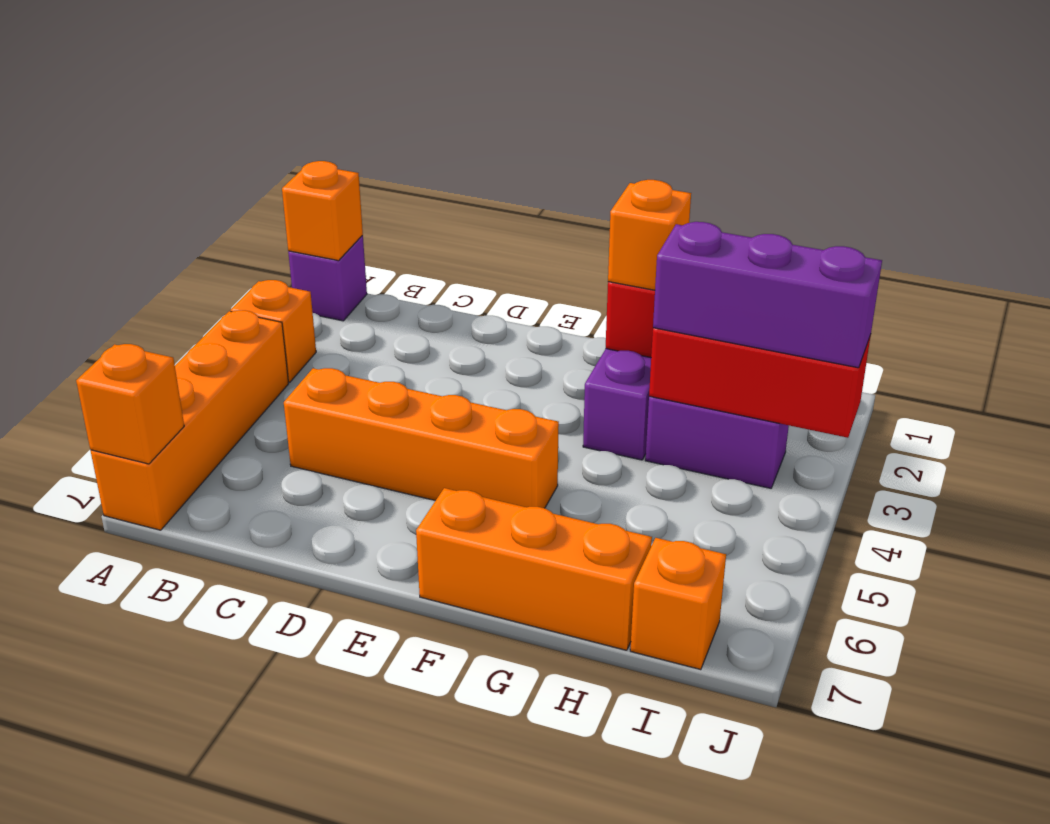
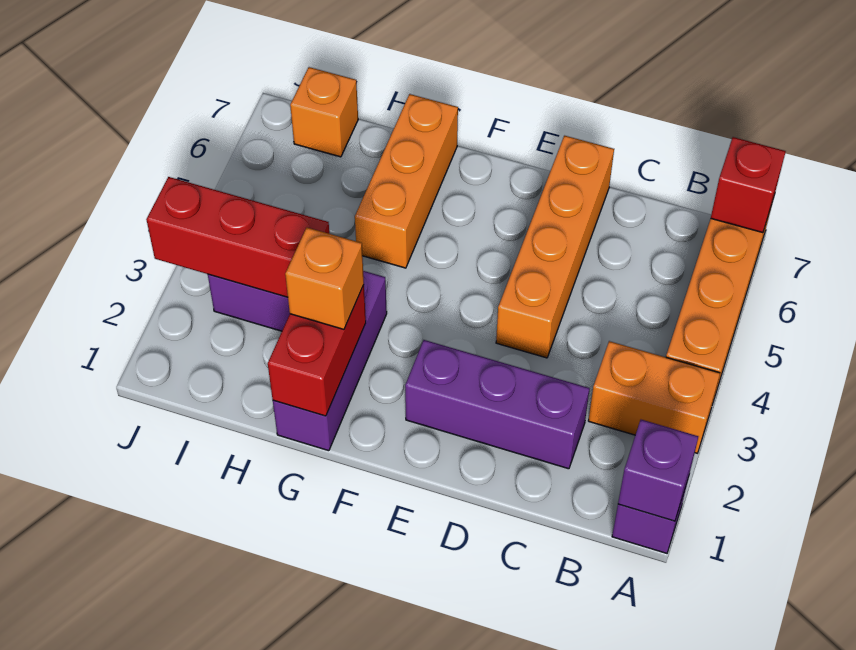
orange 1x1 brick [282,161,363,261] -> purple 1x1 brick [618,420,698,521]
orange 1x1 brick [231,280,316,382] -> orange 1x2 brick [588,341,720,453]
orange 1x1 brick [76,344,184,464] -> red 1x1 brick [711,137,786,233]
orange 1x4 brick [284,368,559,508] -> orange 1x4 brick turned to [496,136,614,358]
orange 1x3 brick [416,488,652,650] -> orange 1x3 brick turned to [355,94,458,268]
purple 1x3 brick [653,222,882,368] -> purple 1x3 brick moved to [405,340,590,469]

